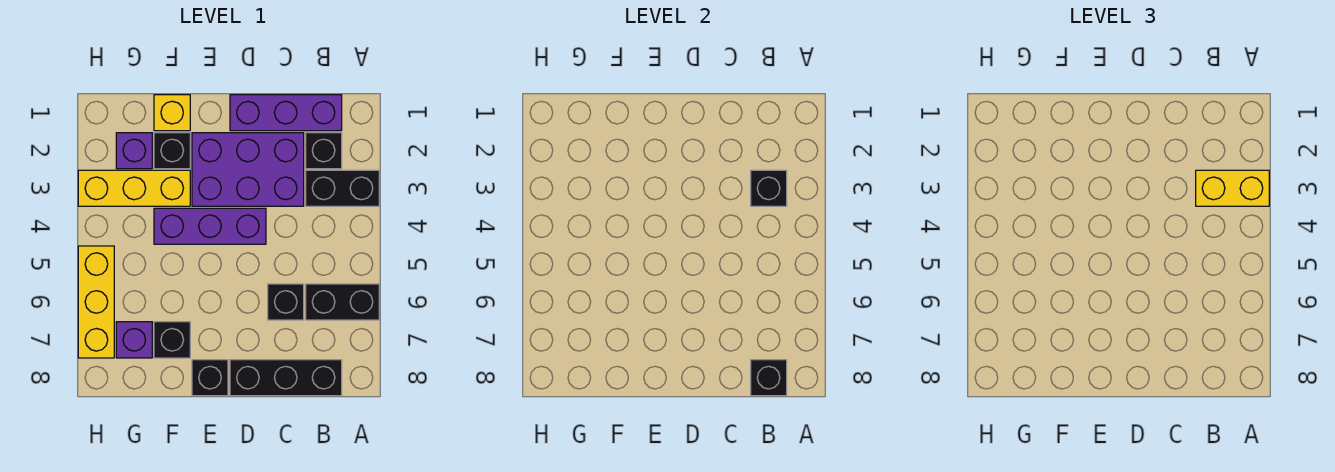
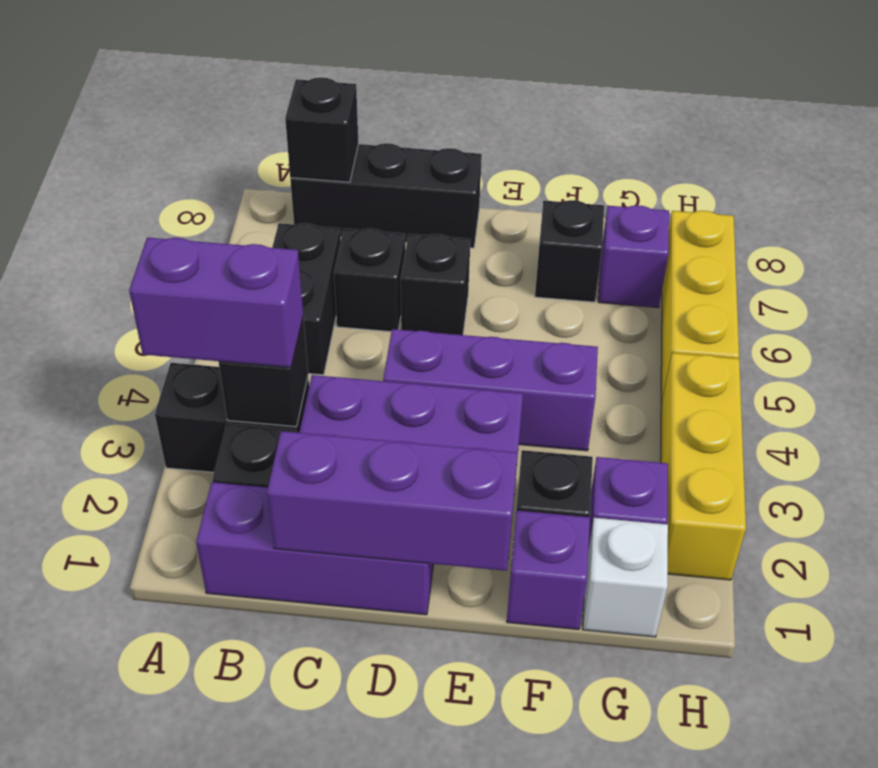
yellow 1x2 brick [1196,170,1269,206] -> purple 1x2 brick [129,237,303,368]
black 1x2 brick [306,284,379,320] -> black 1x2 brick turned to [272,223,341,375]
none -> purple 1x3 brick [267,431,518,571]
black 1x1 brick [192,360,228,396] -> black 1x1 brick moved to [401,234,471,335]
yellow 1x1 brick [154,95,190,131] -> purple 1x1 brick [507,510,590,629]
yellow 1x3 brick [78,170,190,206] -> yellow 1x3 brick turned to [661,353,746,580]
none -> white 1x1 brick [583,518,668,637]

